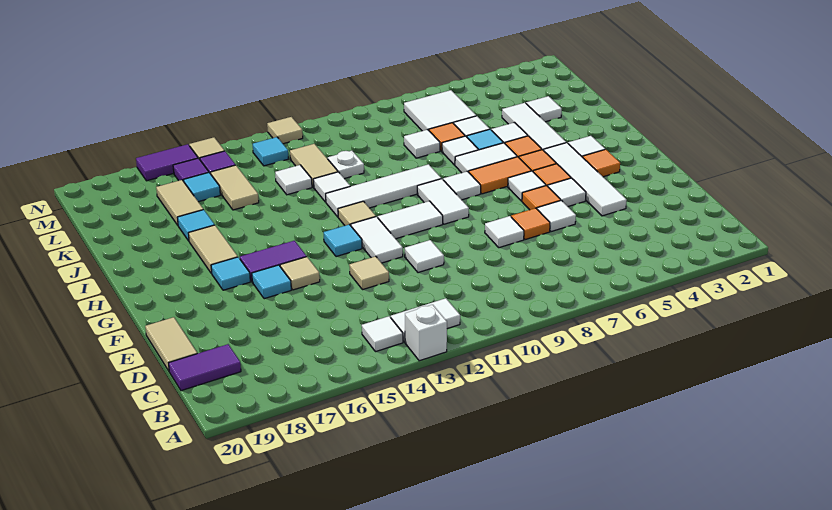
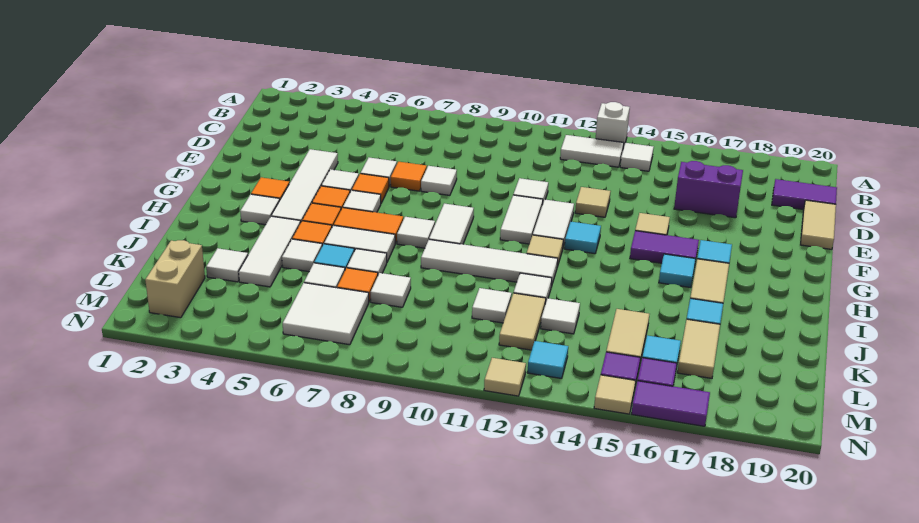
none -> purple 1x2 brick [674,161,743,218]
cyan 1x1 tile [252,265,291,299] -> cyan 1x1 tile moved to [659,254,696,288]
white 1x2 tile [377,201,443,239] -> white 1x2 tile turned to [500,195,543,244]
white 1x1 plate [328,151,364,179] -> white 1x1 tile [472,288,512,323]
none -> tan 1x2 brick [145,240,205,318]

